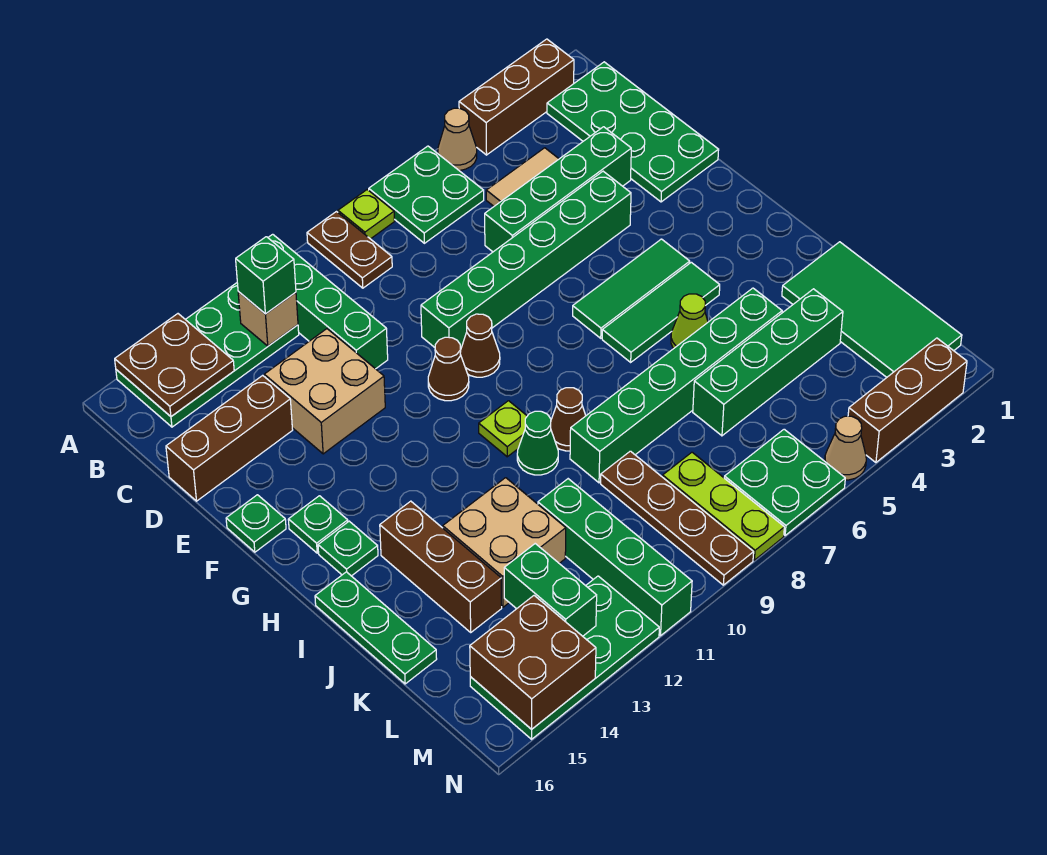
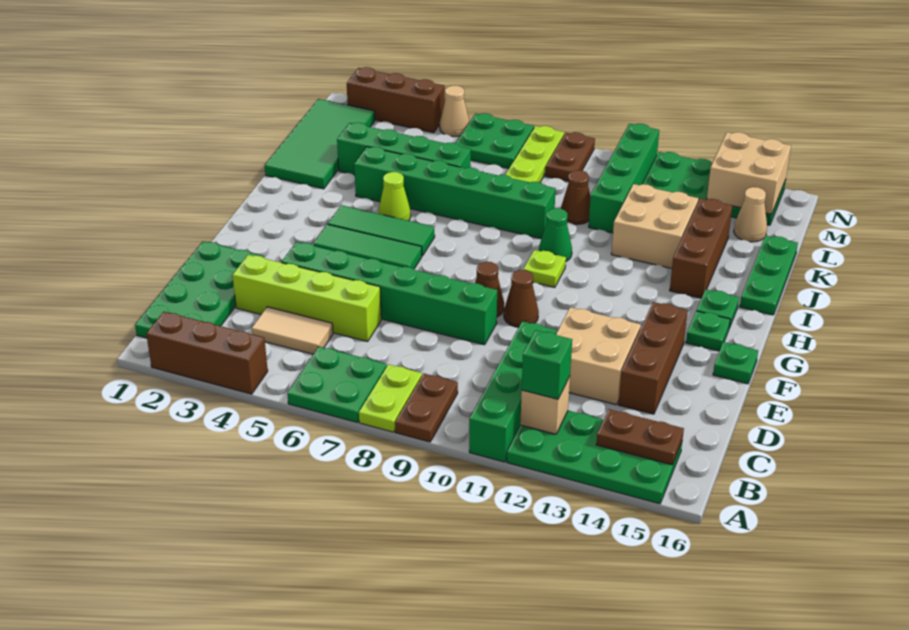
tan 1x1 cone [438,108,477,171] -> tan 1x1 cone moved to [734,187,767,242]
lime 1x1 plate [338,190,395,239] -> lime 1x2 plate [359,364,422,432]
brown 2x2 plate [115,314,234,416] -> brown 1x2 plate [596,409,684,465]
green 1x4 brick [485,127,631,252] -> lime 1x4 brick [233,255,381,341]
brown 1x3 brick [166,375,293,501] -> brown 1x3 brick turned to [619,302,688,414]
brown 1x1 cone [551,388,586,451] -> brown 1x1 cone moved to [561,170,590,224]
brown 1x4 plate [601,451,754,585] -> brown 1x2 plate [545,132,595,181]
green 1x2 brick [504,544,597,636] -> none
brown 2x2 brick [470,596,596,729] -> tan 2x2 brick [707,132,791,214]

